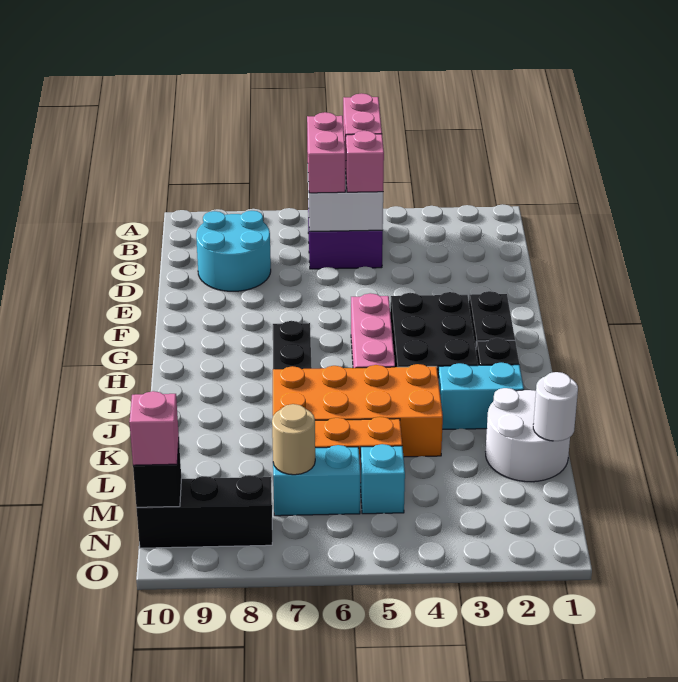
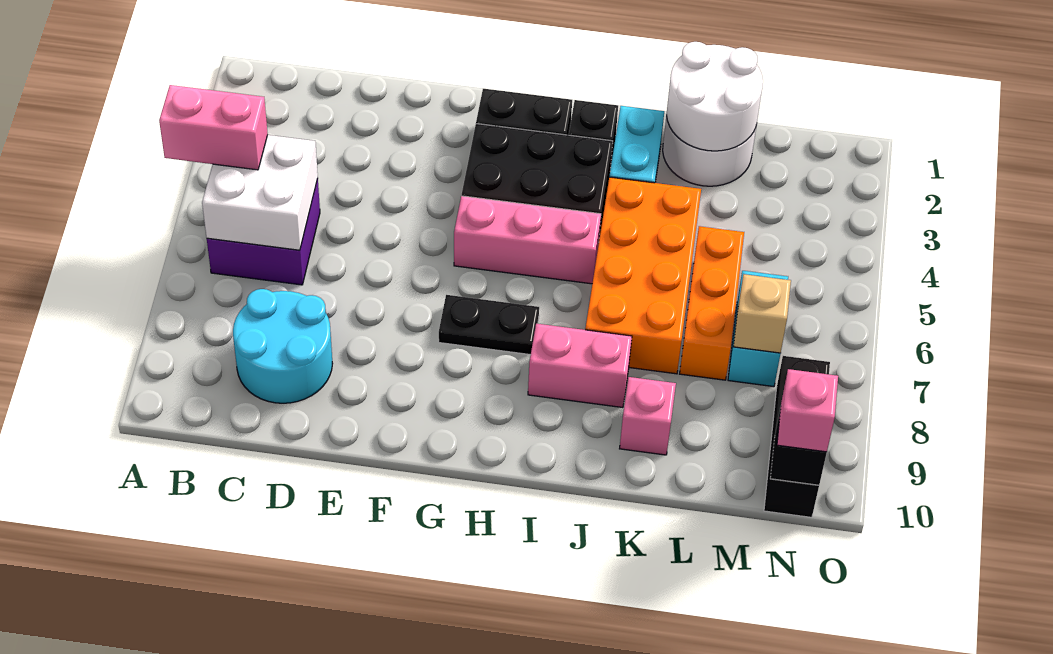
pink 1x2 brick [307,112,345,193] -> pink 1x2 brick moved to [528,324,632,408]
pink 1x1 brick [346,131,384,192] -> pink 1x1 brick moved to [620,377,676,455]
white 1x1 round brick [533,372,578,441] -> white 2x2 round brick [667,42,763,151]
cyan 1x1 brick [360,444,405,514] -> none
tan 1x1 round brick [272,404,315,475] -> tan 1x1 brick [733,274,791,353]

